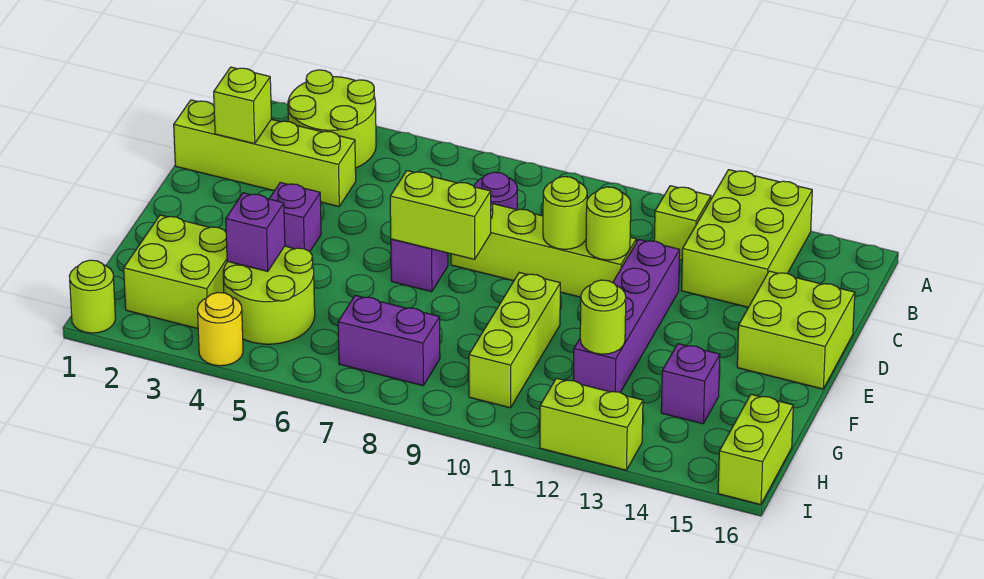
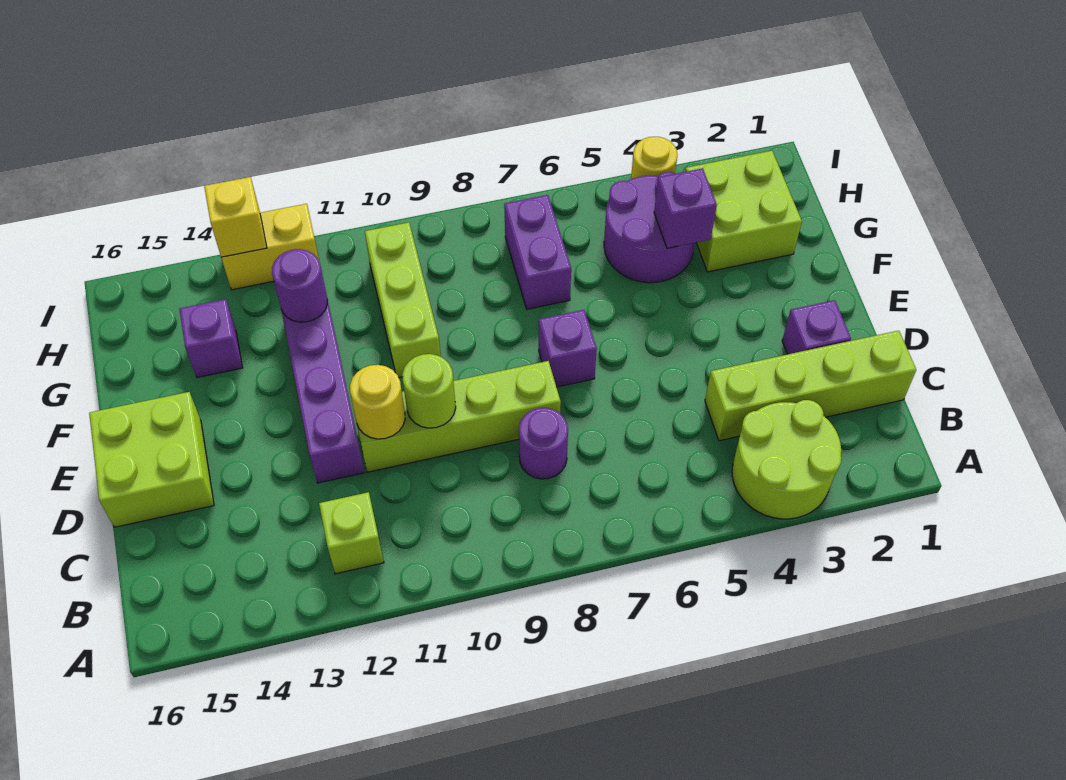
lime 2x3 brick [681,170,812,307] -> none
lime 1x1 brick [214,67,271,144] -> none
lime 1x1 round brick [586,187,631,260] -> yellow 1x1 round brick [350,365,405,439]
purple 1x1 brick [269,183,321,251] -> purple 1x1 brick moved to [782,300,851,354]
lime 1x2 brick [390,171,491,259] -> none
lime 2x2 round brick [223,246,315,344] -> purple 2x2 round brick [604,172,695,283]
lime 1x1 round brick [580,280,626,354] -> purple 1x1 round brick [272,249,327,322]
purple 1x2 brick [338,295,440,386] -> purple 1x2 brick turned to [504,195,571,309]
lime 1x2 brick [718,394,793,505] -> none
lime 1x1 round brick [69,260,116,333] -> none
lime 1x2 brick [540,378,643,470] -> yellow 1x2 brick [221,204,319,290]
none -> yellow 1x1 brick [204,177,267,257]

